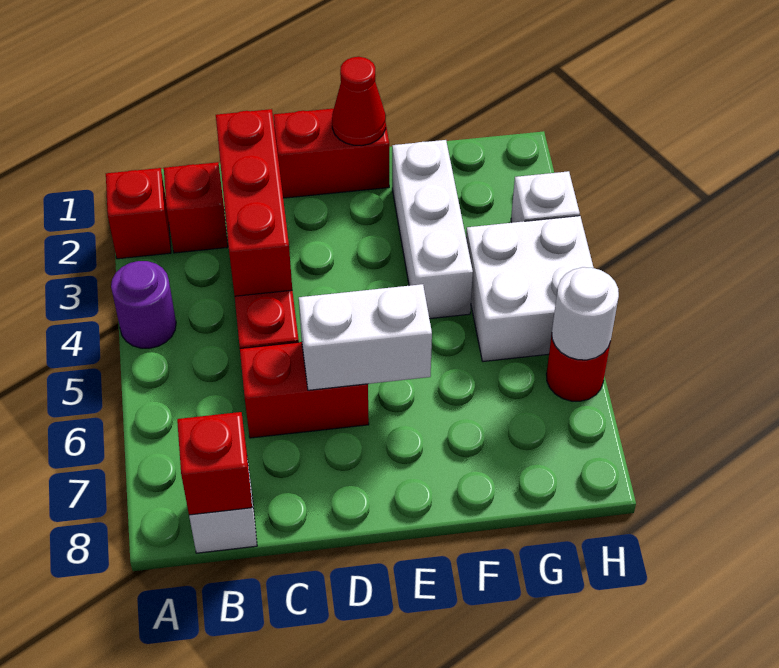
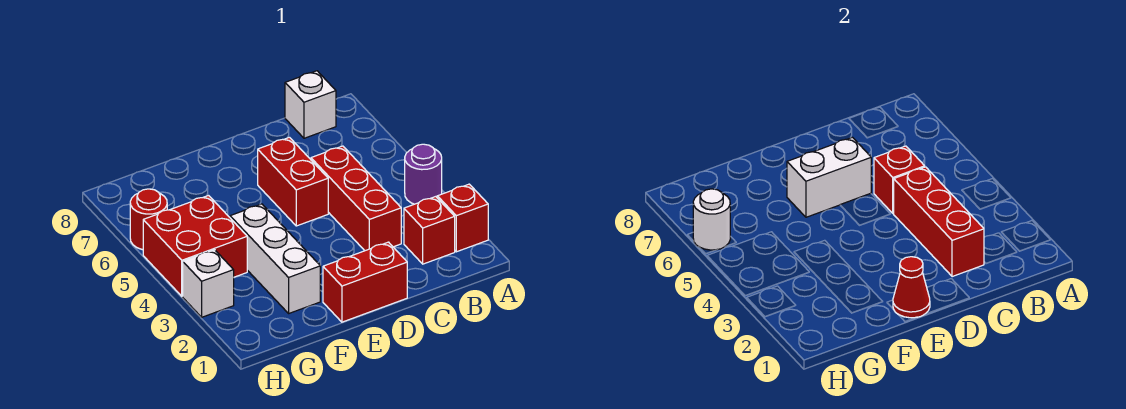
red 1x1 brick [177,412,252,515] -> red 1x1 brick moved to [874,146,925,213]
red 1x2 brick [240,342,369,438] -> red 1x2 brick turned to [258,137,328,226]
white 2x2 brick [466,216,594,361] -> red 2x2 brick [143,196,247,296]

